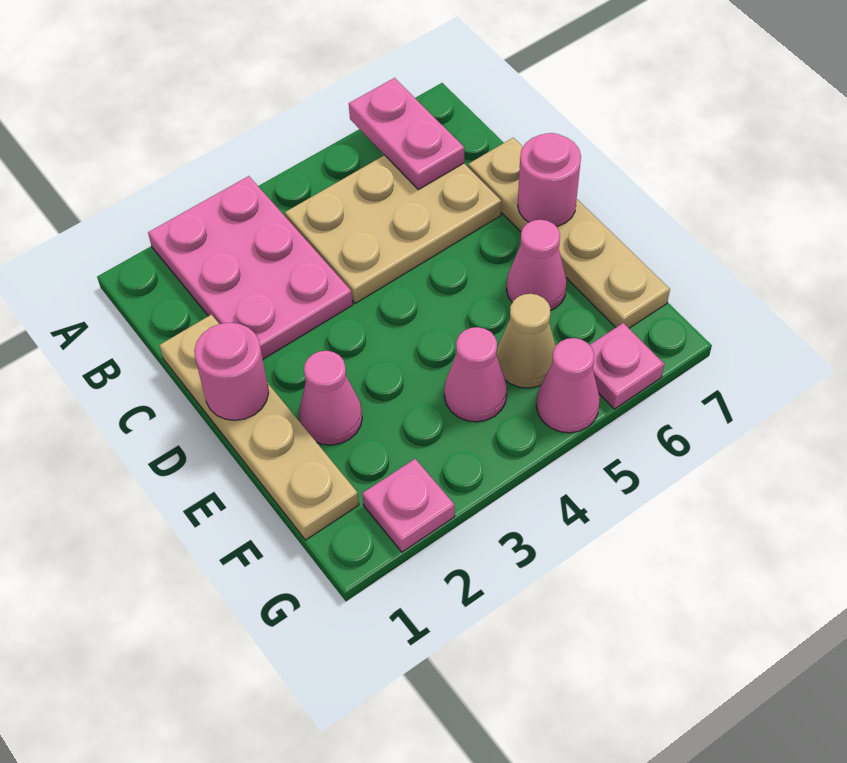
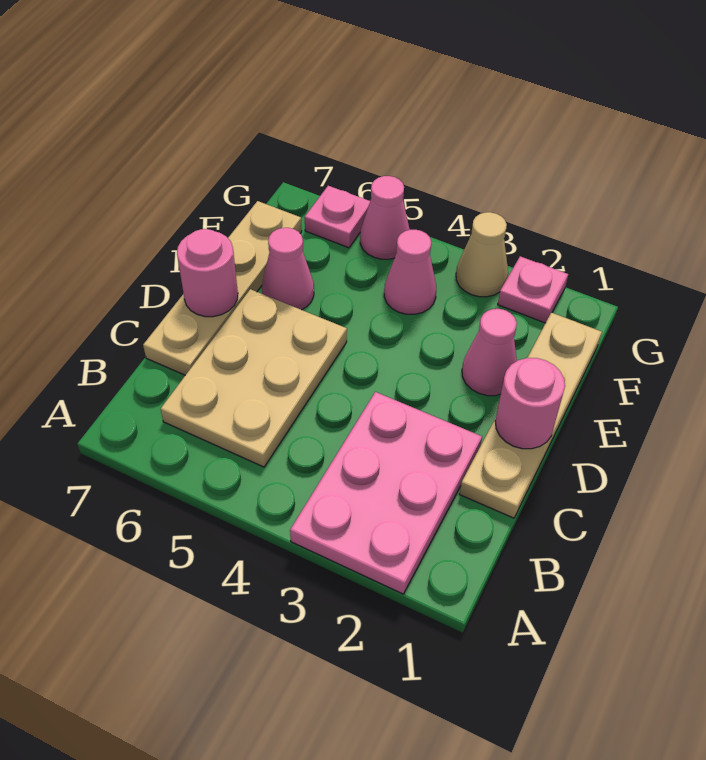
pink 1x2 plate [349,78,464,190] -> none
tan 2x3 plate [285,155,501,303] -> tan 2x3 plate turned to [161,289,347,467]
tan 1x1 cone [497,294,556,388] -> tan 1x1 cone moved to [456,212,508,297]

